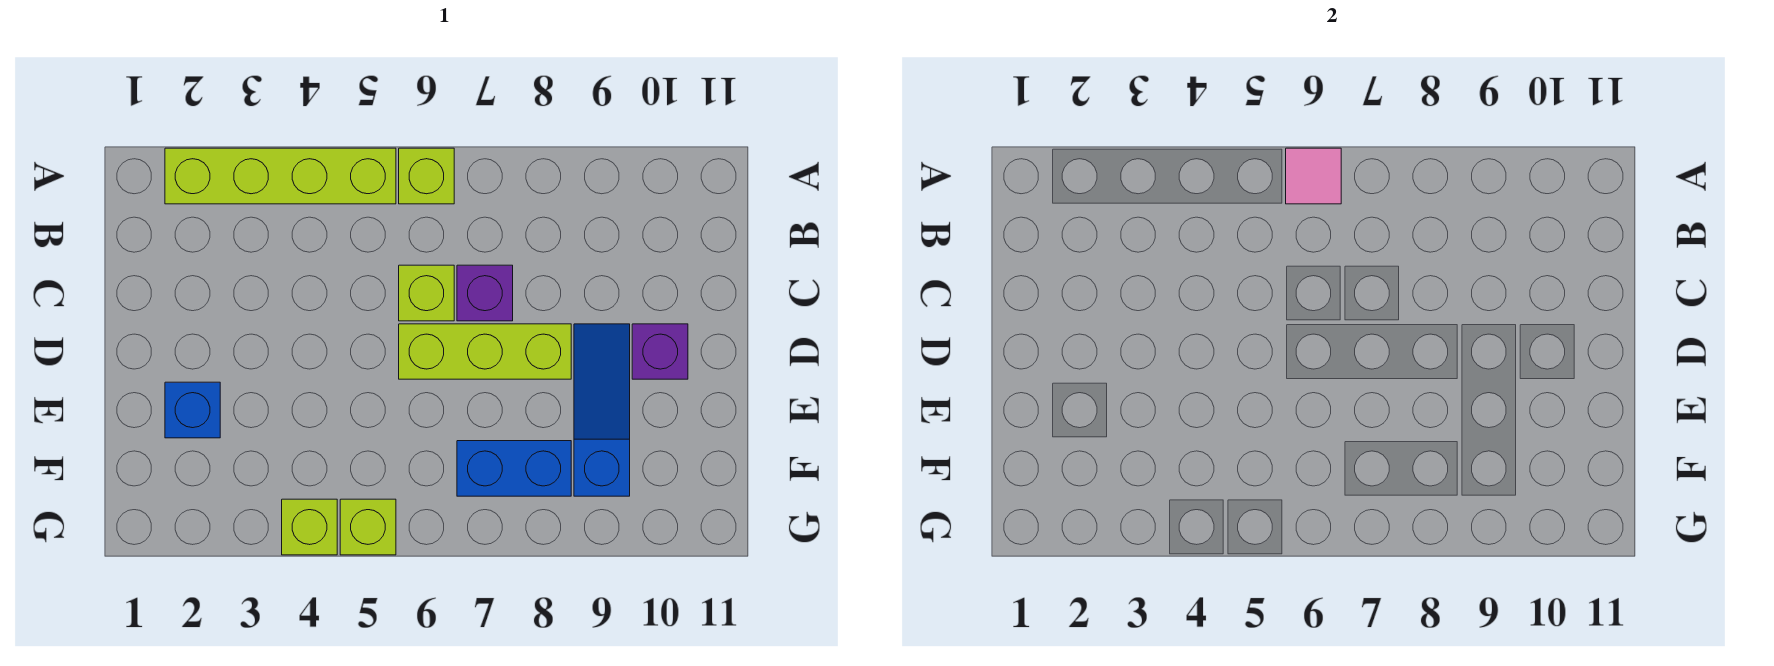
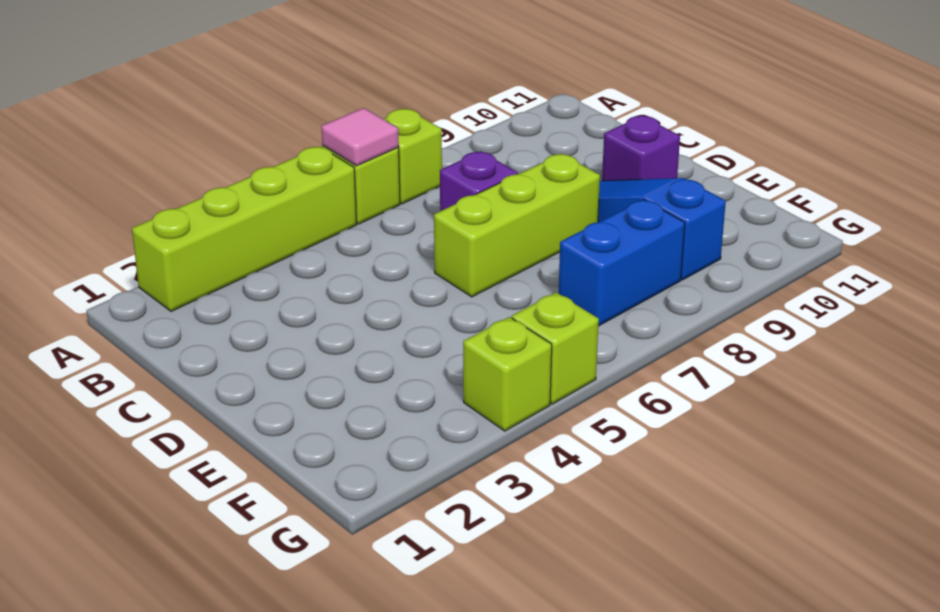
lime 1x1 brick [399,265,454,321] -> lime 1x1 brick moved to [384,109,442,204]
blue 1x1 brick [165,382,220,438] -> none

